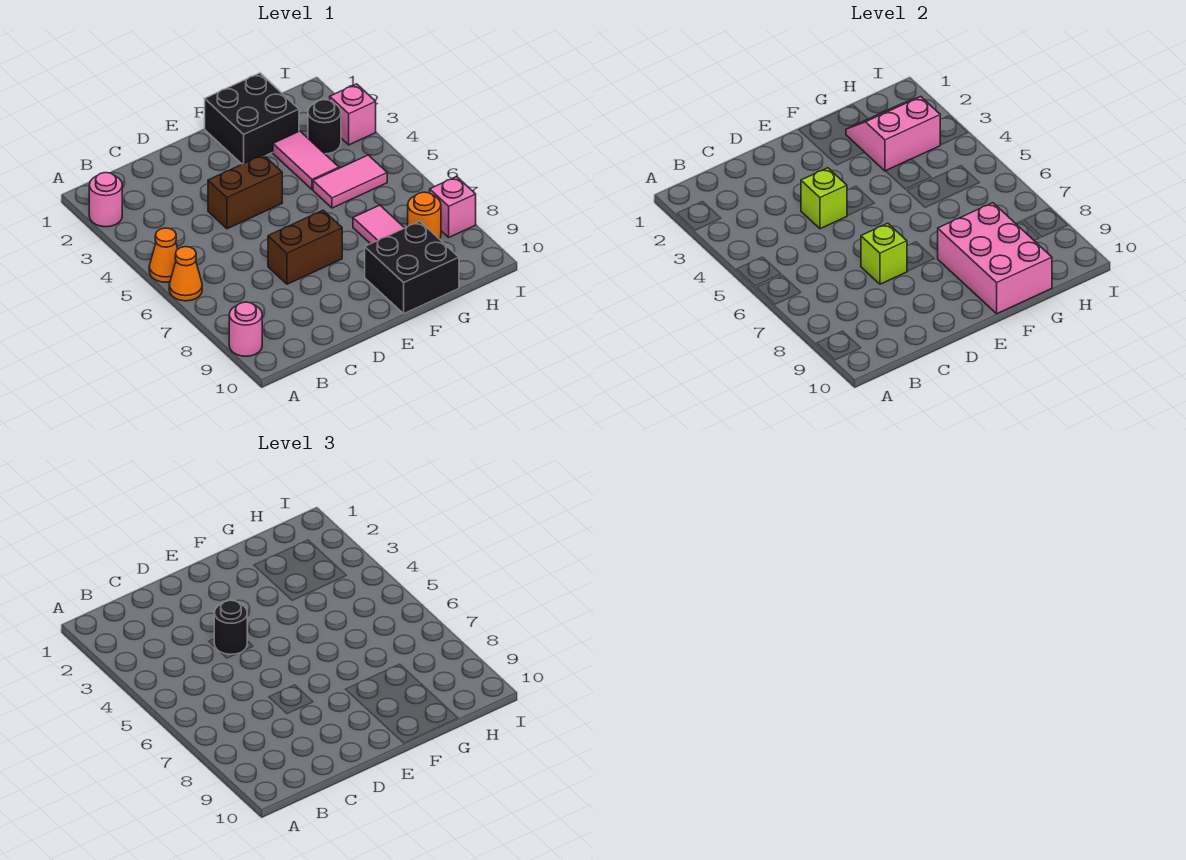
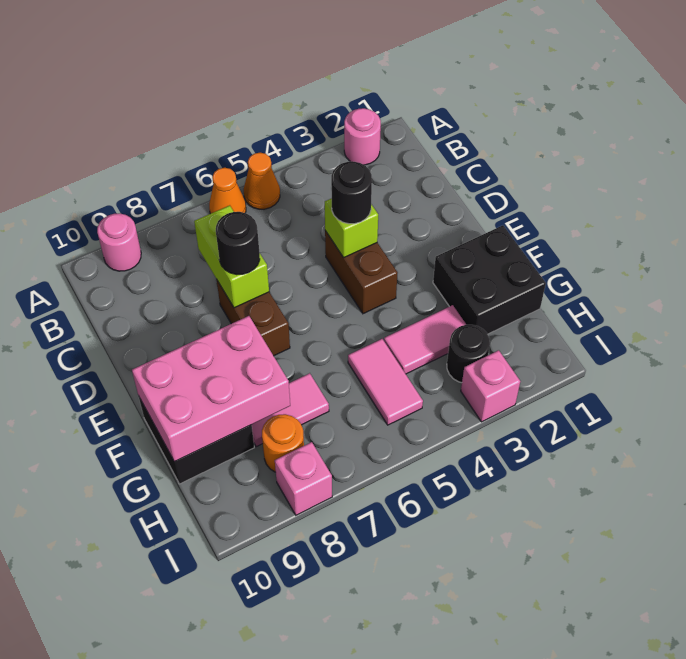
lime 1x1 brick [861,223,907,284] -> lime 1x2 brick [194,205,269,308]
none -> black 1x1 round brick [216,212,260,275]
pink 2x2 slope [846,97,940,171] -> none

